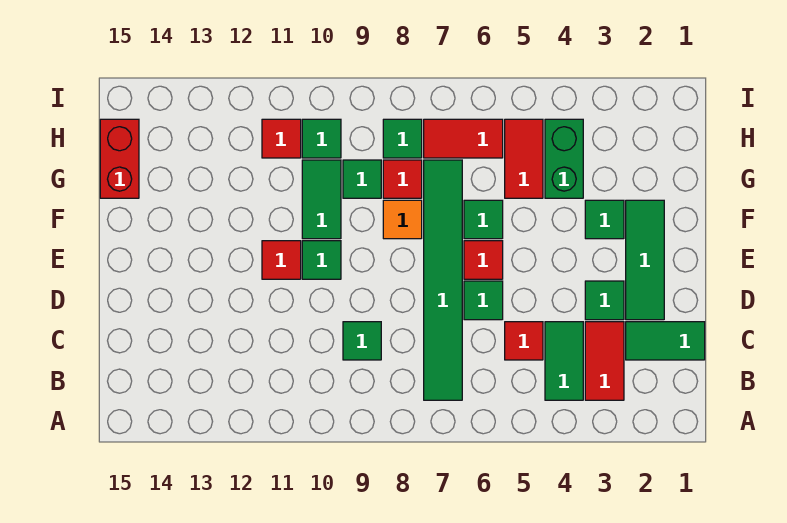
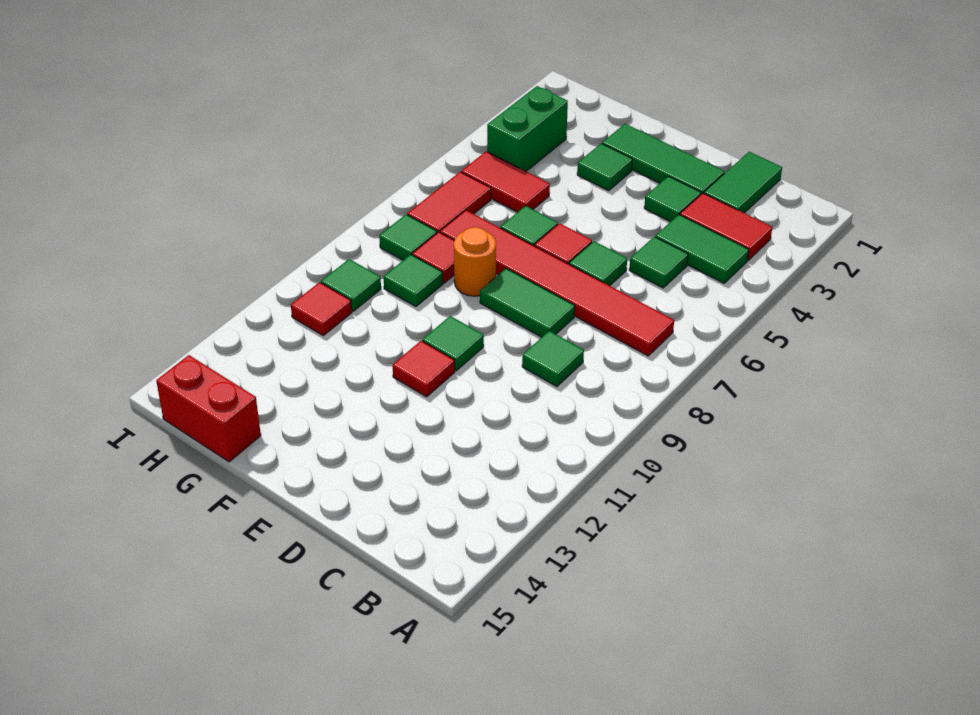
green 1x6 tile [424,160,462,400] -> red 1x6 tile [440,210,674,356]
red 1x1 tile [505,322,543,360] -> green 1x1 tile [629,237,688,288]
orange 1x1 tile [383,200,422,239] -> orange 1x1 round brick [454,227,496,296]
green 1x2 tile [302,160,341,239] -> green 1x2 tile moved to [480,268,575,337]
green 1x2 brick [545,119,583,198] -> green 1x2 brick turned to [487,86,568,171]

